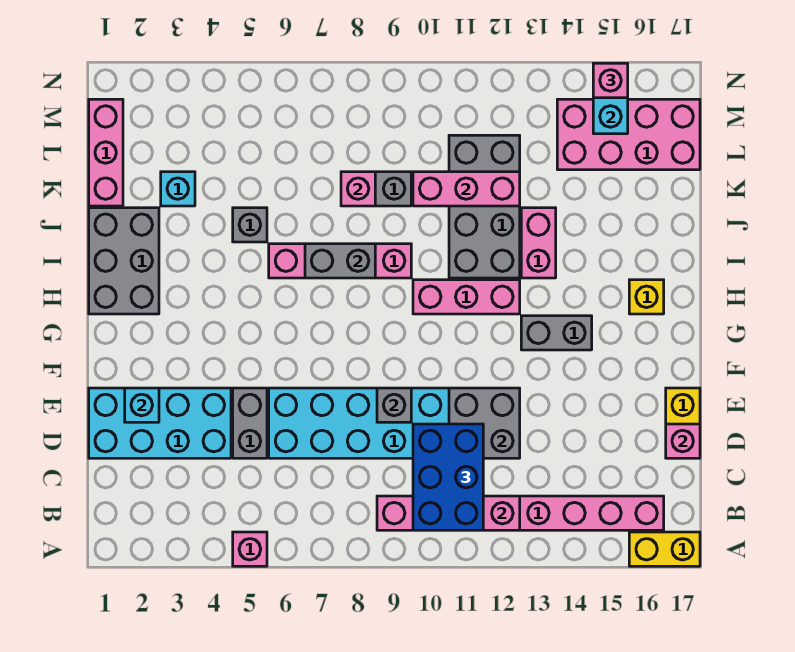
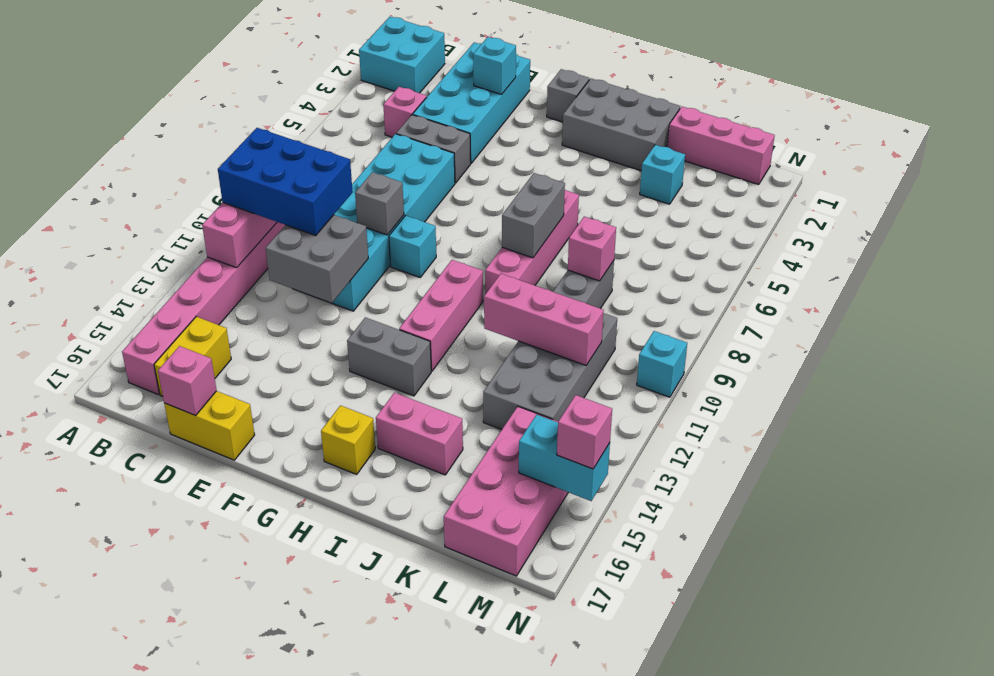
none -> cyan 2x2 brick [359,17,445,93]
pink 1x1 brick [233,532,267,566] -> pink 1x1 brick moved to [383,87,427,137]
yellow 1x2 brick [629,532,700,566] -> yellow 1x2 brick moved to [154,317,231,396]
none -> cyan 1x1 brick [389,216,436,277]
grey 1x2 brick [521,316,592,350] -> grey 1x2 brick turned to [347,317,431,396]
grey 2x4 brick [449,135,520,278] -> grey 2x4 brick turned to [483,313,617,430]
pink 1x2 brick [521,208,556,278] -> pink 1x2 brick moved to [376,393,463,475]
grey 1x1 brick [233,208,267,242] -> grey 1x1 brick moved to [547,69,589,122]
pink 1x3 brick [413,172,520,206] -> pink 1x3 brick turned to [484,274,604,365]
none -> cyan 1x1 brick [637,331,687,397]

